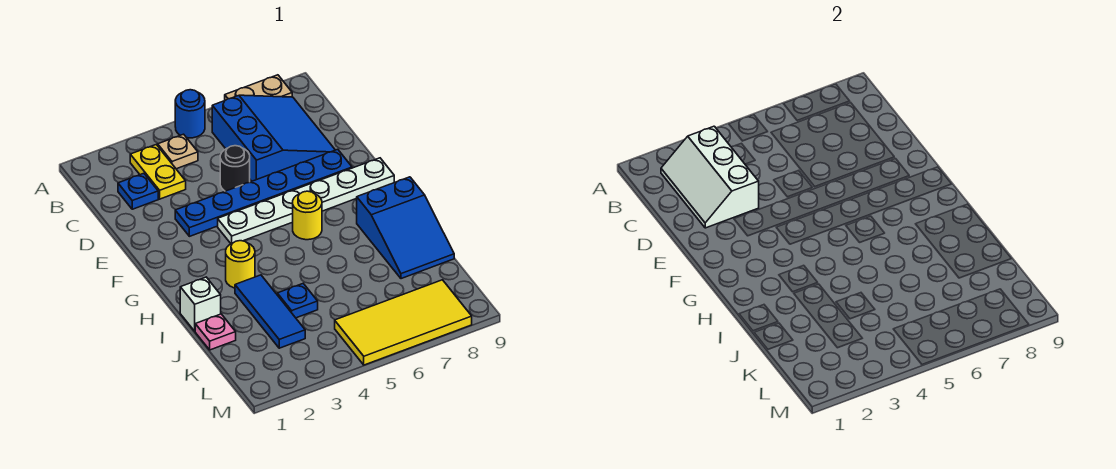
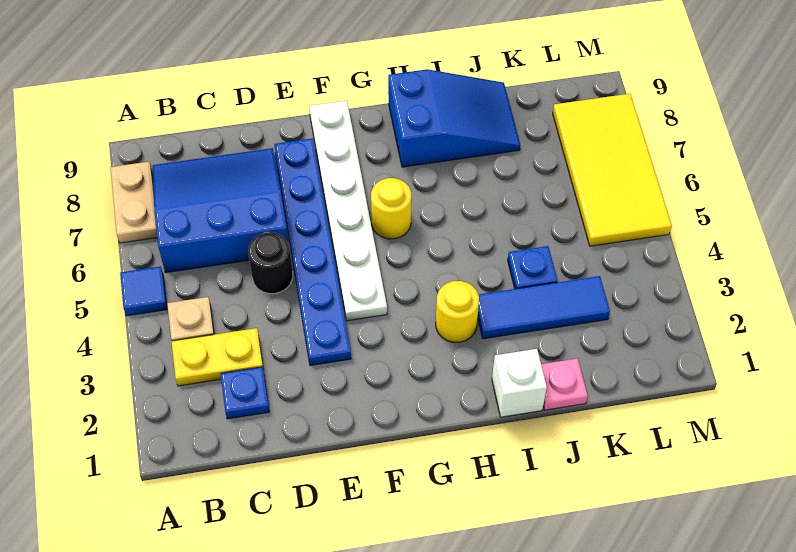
blue 1x1 round brick [175,90,205,138] -> blue 1x1 tile [120,266,167,316]
white 2x3 slope [661,126,759,228] -> none

